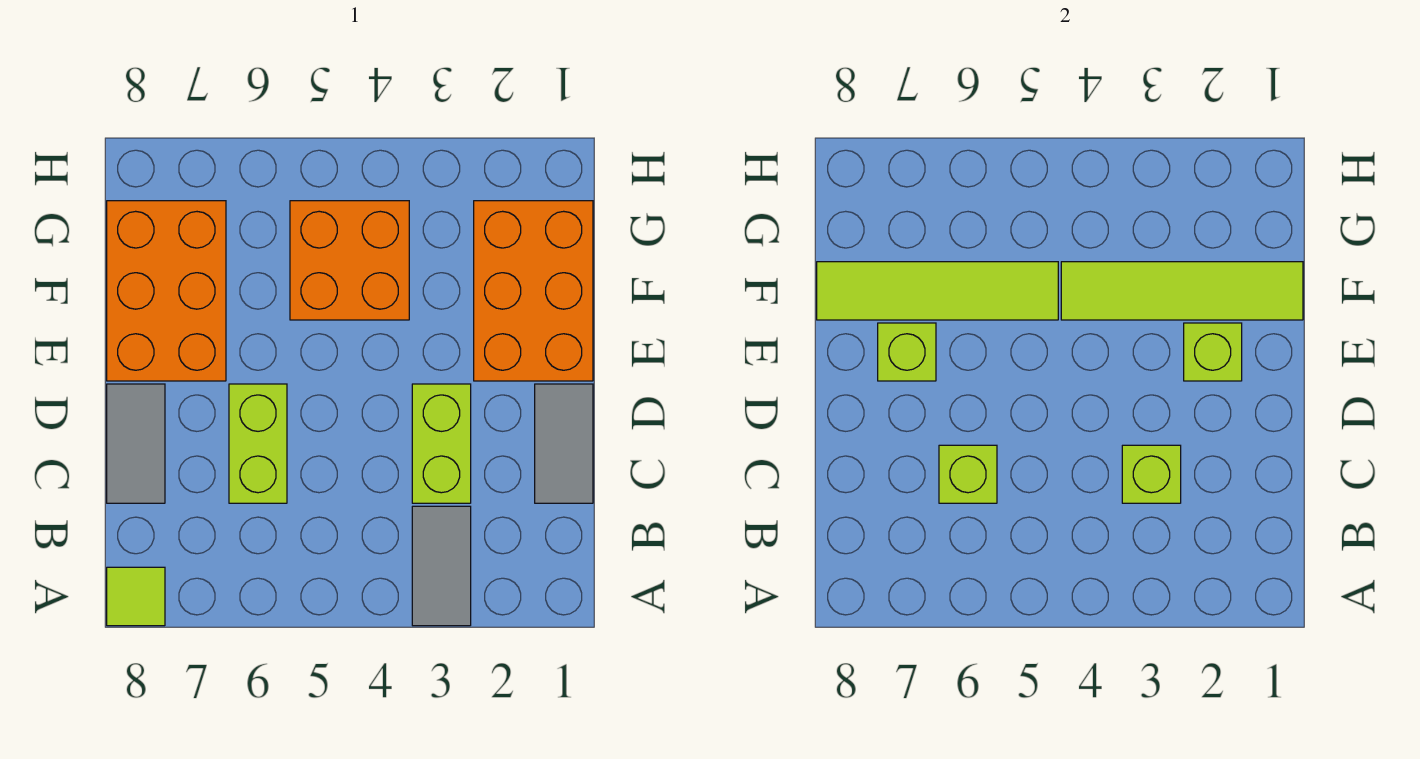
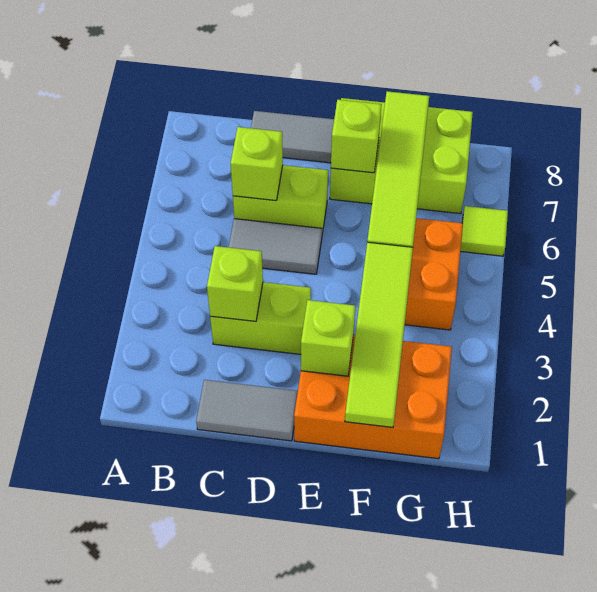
grey 1x2 tile [412,506,471,626] -> grey 1x2 tile moved to [229,219,322,274]
lime 1x1 tile [107,567,165,626] -> lime 1x1 tile moved to [460,206,508,256]
orange 2x3 brick [107,201,226,381] -> lime 2x3 brick [330,98,473,214]

